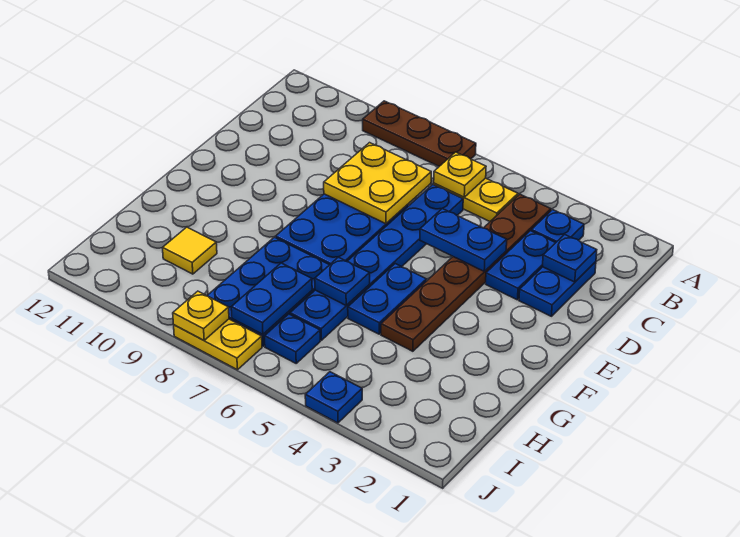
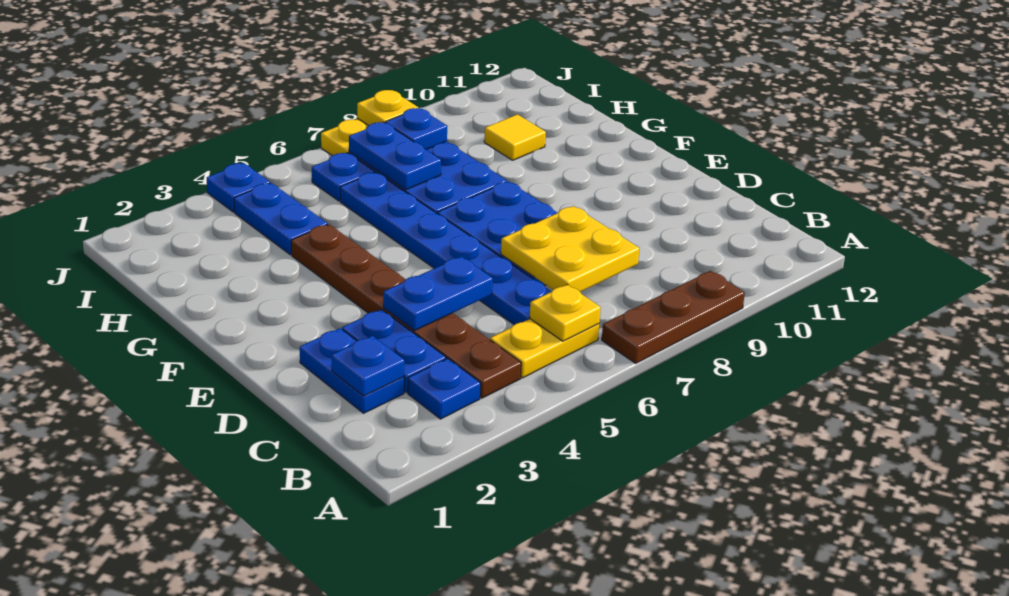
blue 1x2 plate [348,264,427,334] -> blue 1x2 plate moved to [234,183,328,255]
blue 1x1 plate [315,257,370,305] -> blue 1x1 plate moved to [386,108,447,149]

